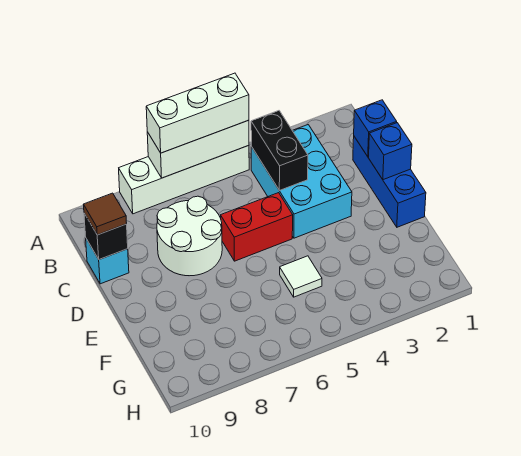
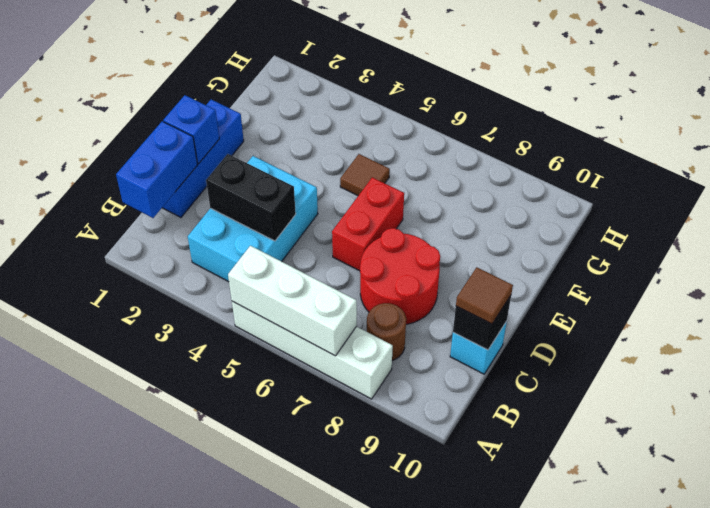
white 1x3 brick [146,73,249,153] -> none
black 1x2 brick [251,111,308,191] -> black 1x2 brick turned to [206,154,296,241]
none -> brown 1x1 round brick [367,303,406,361]
blue 1x1 brick [354,100,397,157] -> blue 1x2 brick [116,121,197,218]
white 2x2 round brick [157,196,222,276] -> red 2x2 round brick [360,228,440,324]
red 1x2 brick [221,193,293,261] -> red 1x2 brick turned to [332,177,404,271]
white 1x1 tile [280,256,322,297] -> brown 1x1 tile [340,154,390,196]

